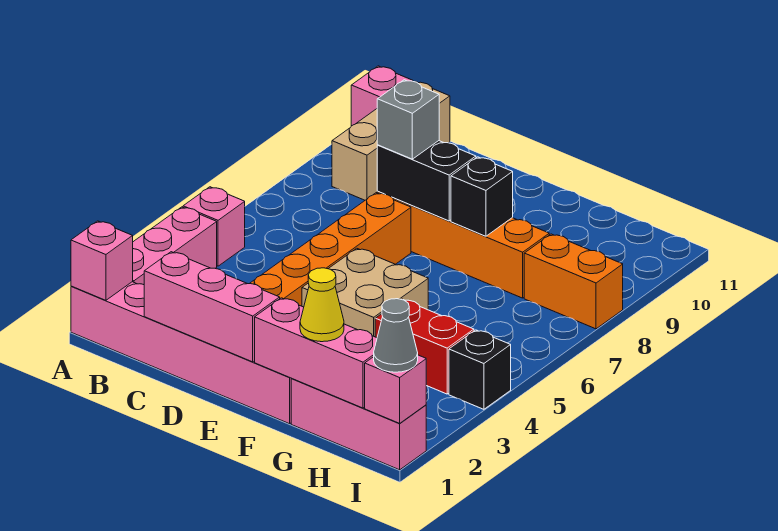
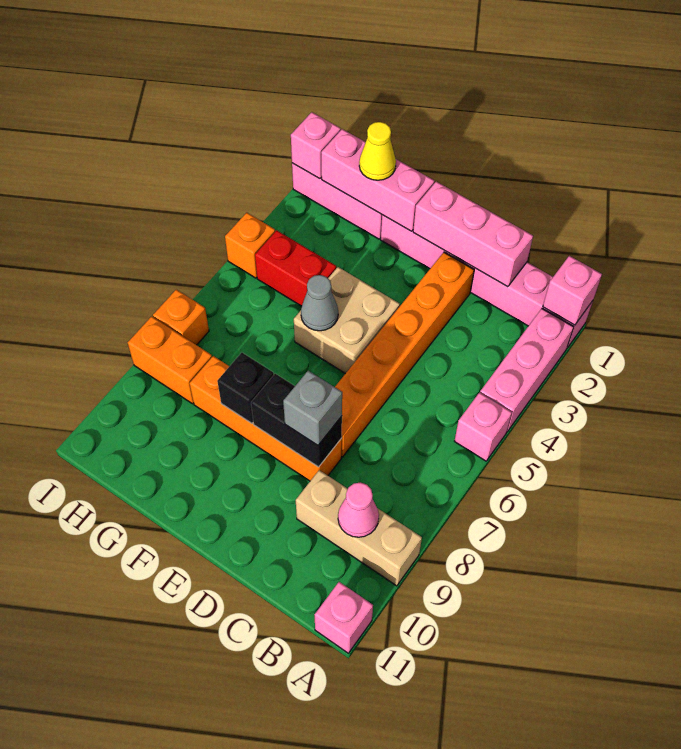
tan 1x3 brick [332,82,450,200] -> tan 1x3 brick turned to [296,470,422,586]
none -> pink 1x1 cone [338,482,379,537]
grey 1x1 cone [374,299,418,372] -> grey 1x1 cone moved to [301,275,338,331]
black 1x1 brick [449,330,511,409] -> orange 1x1 brick [225,213,275,278]
none -> orange 1x1 brick [153,290,209,345]

